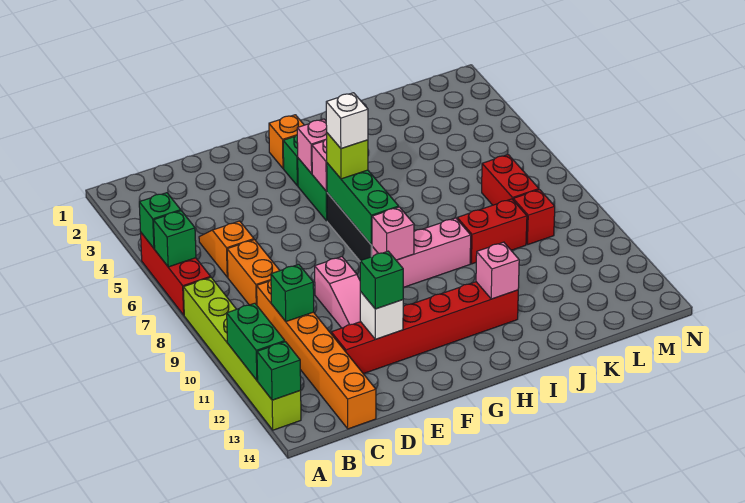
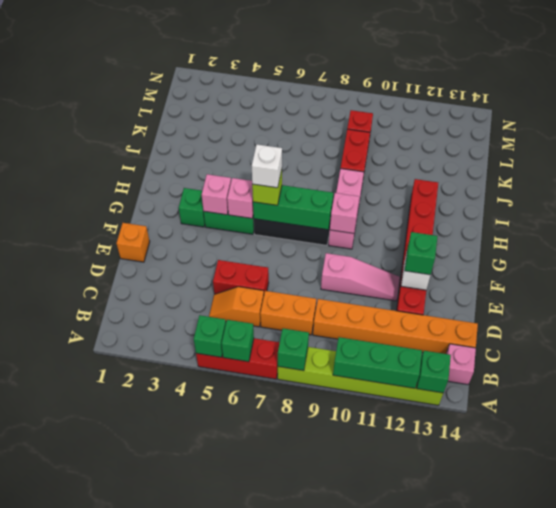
green 1x2 brick [227,303,285,380] -> green 1x3 brick [333,337,422,388]
green 1x1 brick [271,264,314,322] -> green 1x1 brick moved to [278,328,309,371]
orange 1x1 brick [269,115,304,169] -> orange 1x1 brick moved to [117,223,150,262]
pink 1x1 brick [476,242,519,299] -> pink 1x1 brick moved to [446,344,476,385]
red 1x2 brick [482,155,539,205] -> red 1x2 brick moved to [213,260,269,294]

